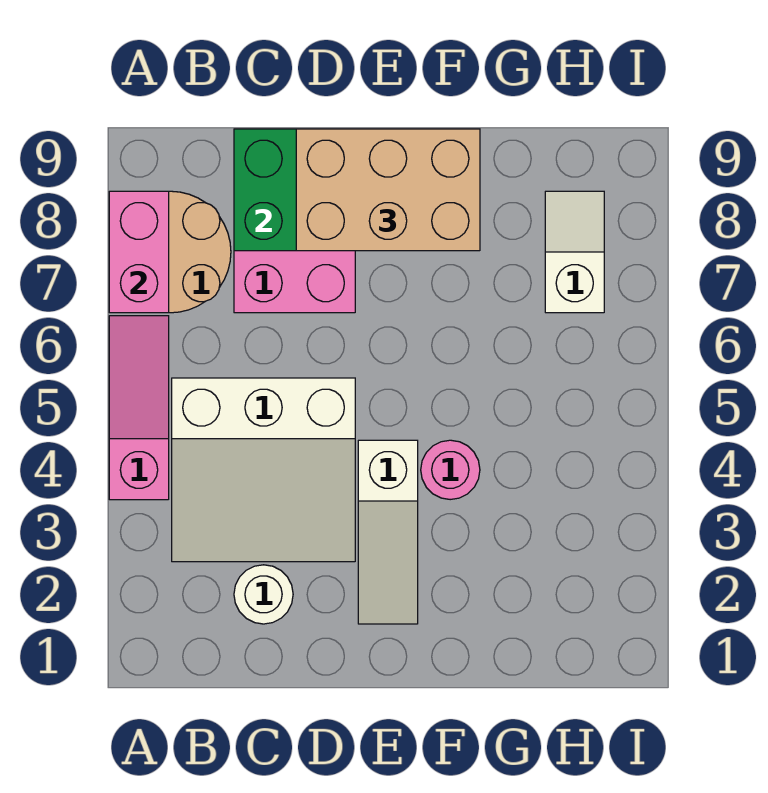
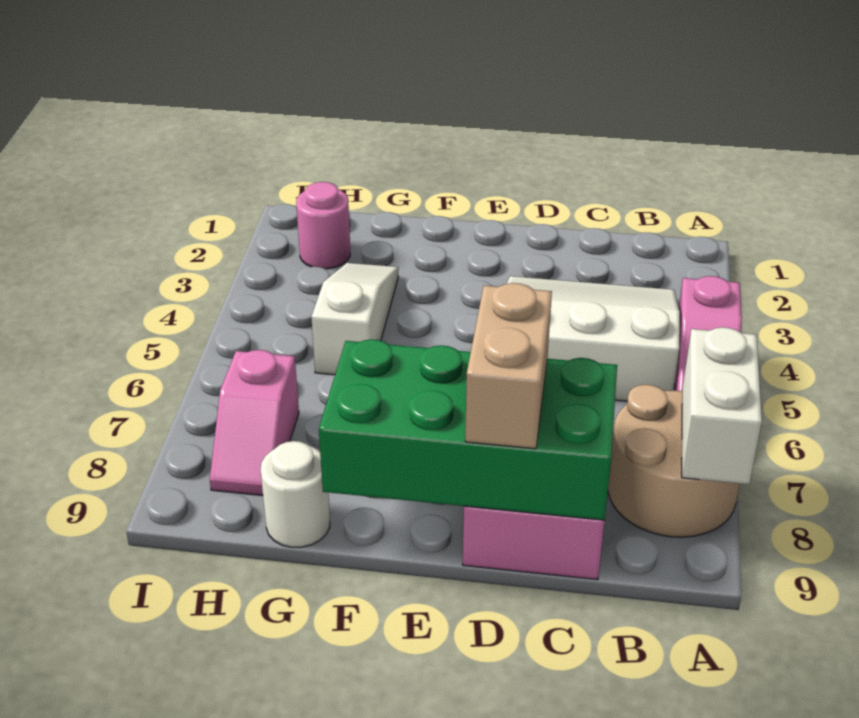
pink 1x2 brick [109,191,169,313] -> white 1x2 brick [682,327,762,484]
white 1x1 round brick [234,565,293,624] -> white 1x1 round brick moved to [261,441,330,547]
tan 2x3 brick [296,129,480,251] -> tan 1x2 brick [465,283,552,449]
white 1x3 slope [358,440,418,624] -> white 1x3 slope moved to [311,263,398,375]
pink 1x1 round brick [421,440,480,500] -> pink 1x1 round brick moved to [296,182,350,269]
white 1x2 slope [545,191,604,313] -> pink 1x2 slope [210,350,299,495]

